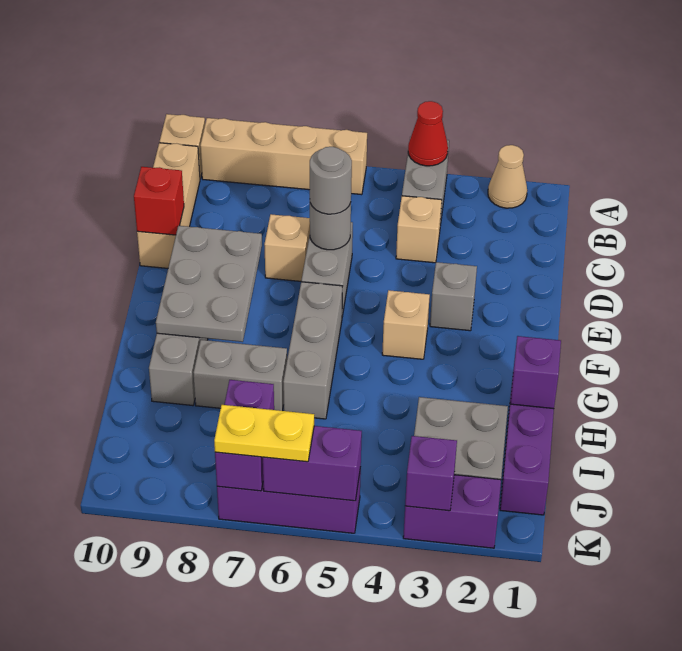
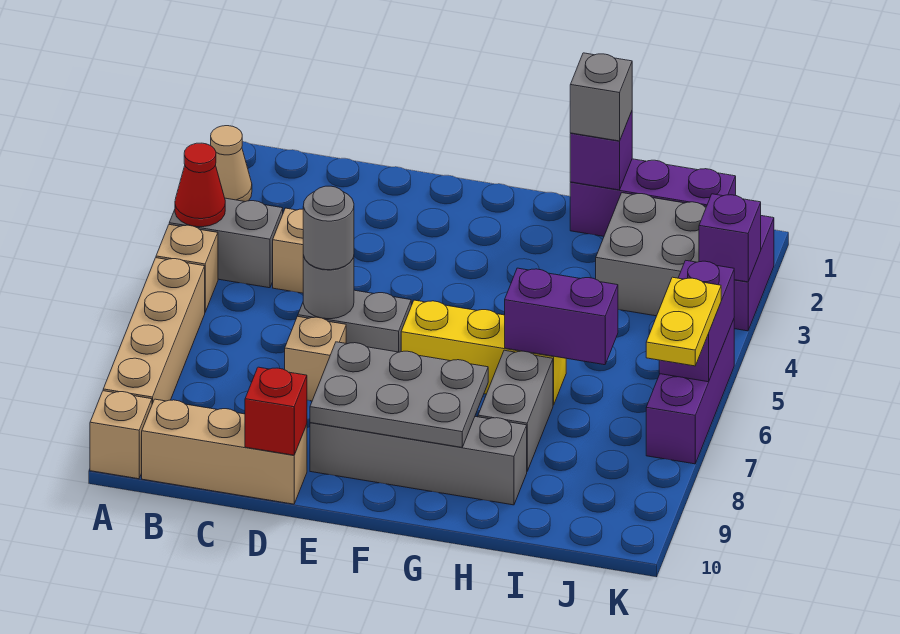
grey 1x1 brick [430,262,477,331] -> grey 1x1 brick moved to [570,53,632,141]
tan 1x1 brick [382,290,430,359] -> tan 1x1 brick moved to [156,225,218,312]
grey 1x3 brick [283,282,342,419] -> yellow 1x3 brick [401,300,566,405]
purple 1x2 brick [215,380,274,491] -> purple 1x2 brick moved to [505,268,618,365]

